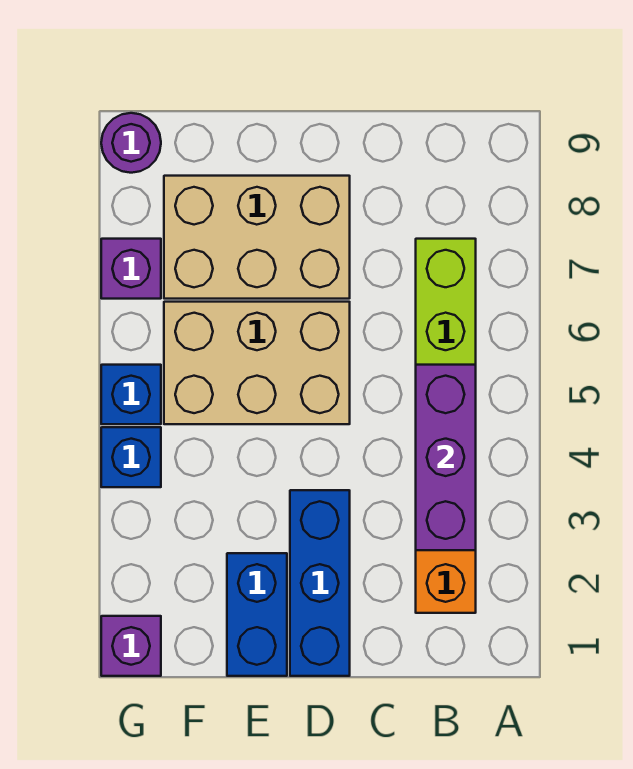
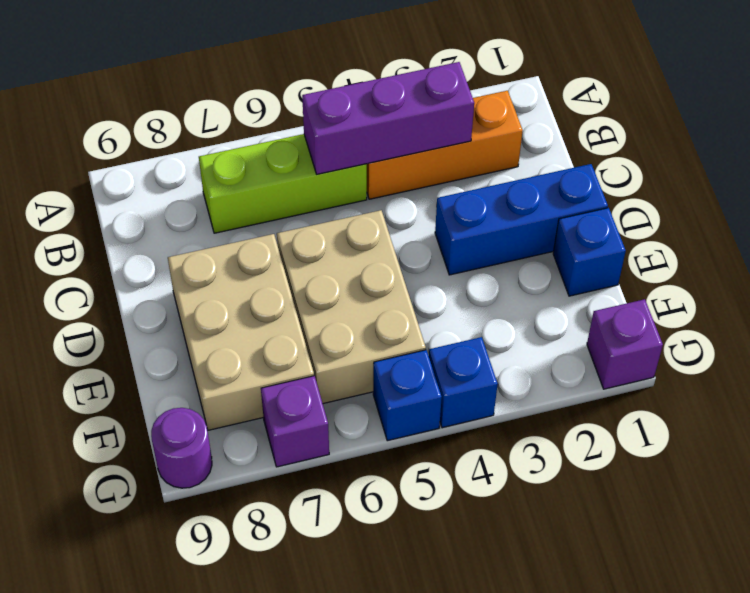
blue 1x2 brick [227,553,287,676] -> blue 1x1 brick [553,208,626,296]

